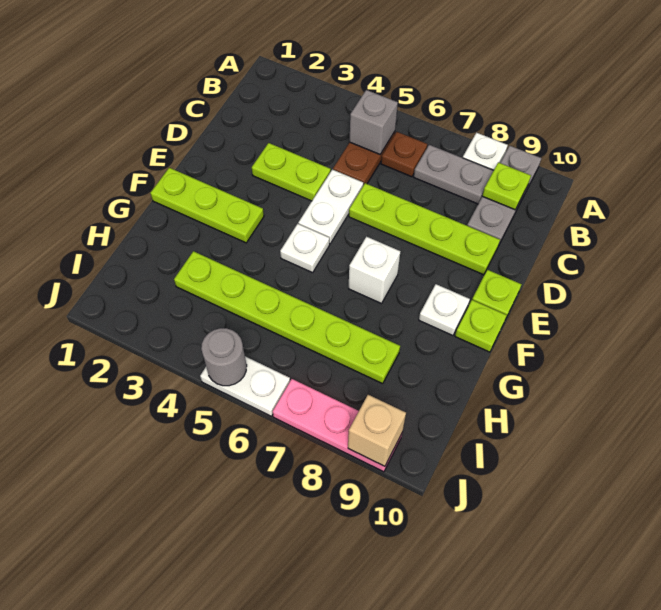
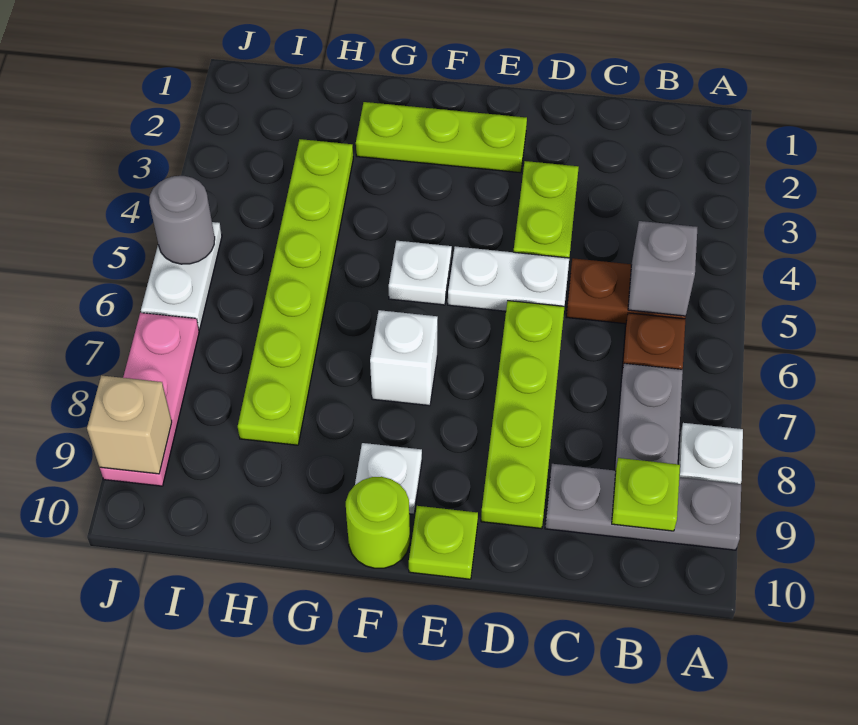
lime 1x3 plate [150,168,264,243] -> lime 1x3 plate turned to [356,102,527,173]
lime 1x1 plate [455,300,507,352] -> lime 1x1 round brick [346,477,410,568]

